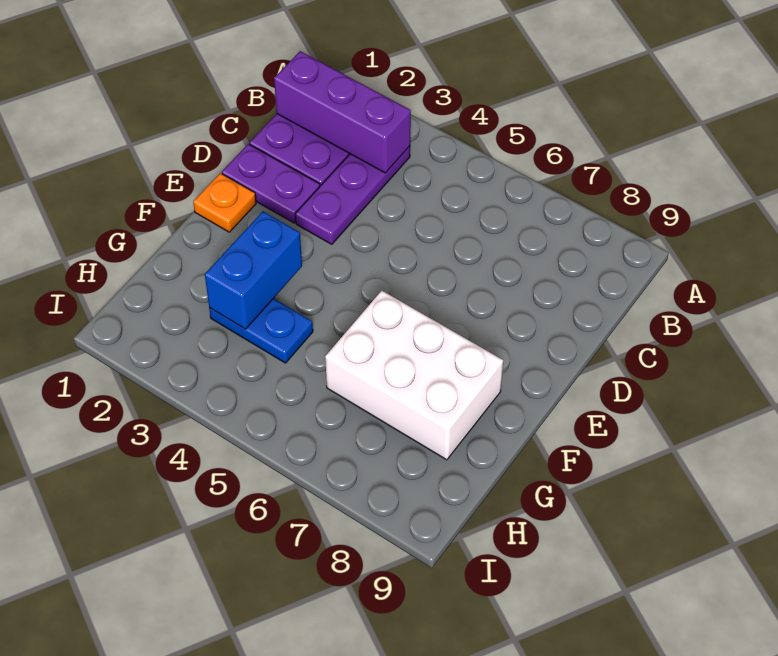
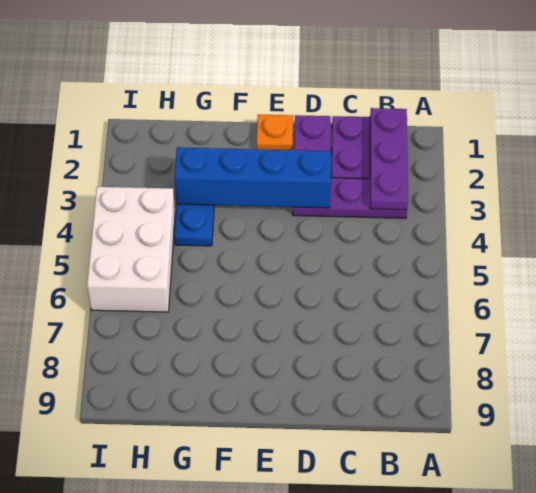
purple 1x3 brick [274,51,411,173] -> purple 1x3 plate [370,108,408,210]
blue 1x2 brick [205,211,302,329] -> blue 1x4 brick [175,147,331,208]
white 2x3 brick [325,291,503,460] -> white 2x3 brick moved to [87,187,175,312]

